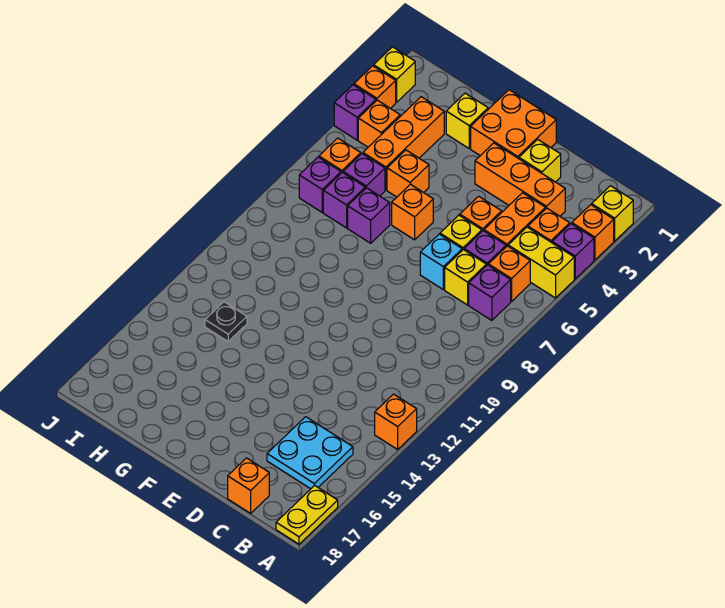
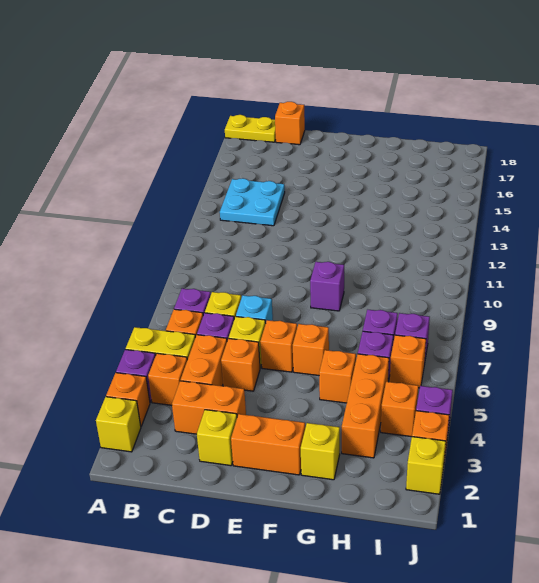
orange 1x1 brick [375,394,417,449] -> orange 1x1 brick moved to [260,320,297,372]
yellow 1x2 plate [276,485,338,544] -> yellow 1x2 plate turned to [225,115,276,142]
cyan 2x2 plate [267,417,353,489] -> cyan 2x2 plate moved to [220,178,285,226]
orange 1x3 brick [475,143,565,216] -> orange 1x2 brick [172,381,246,434]
orange 2x2 brick [471,90,556,159] -> orange 1x2 brick [231,414,305,475]
purple 1x1 brick [348,188,390,243] -> purple 1x1 brick moved to [310,262,344,311]
black 1x1 plate [205,302,247,341] -> none

